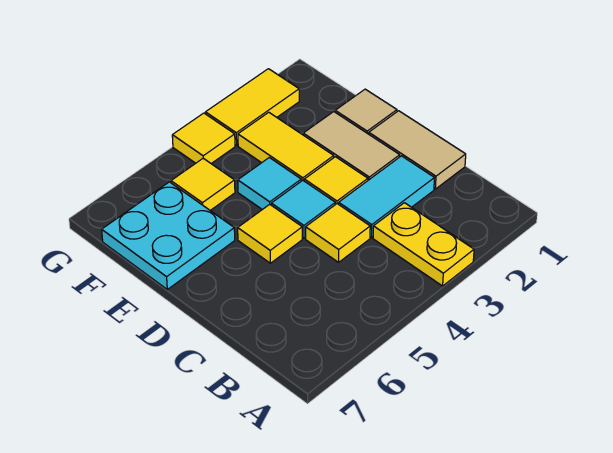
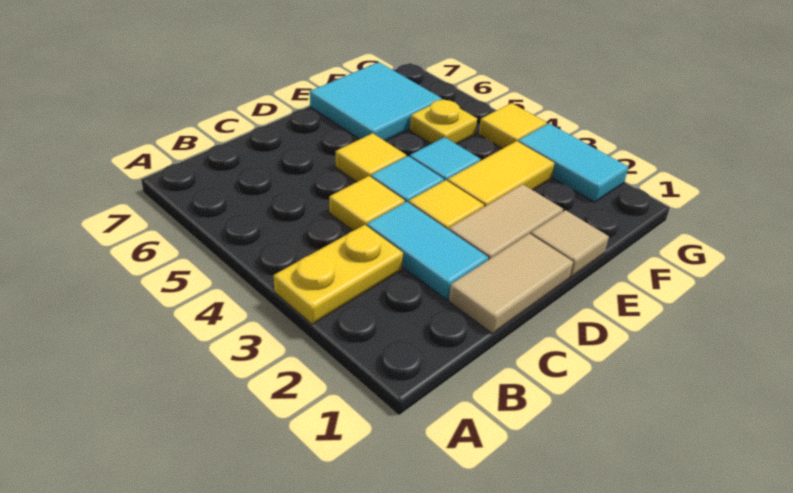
cyan 2x2 plate [102,182,235,289] -> cyan 2x2 tile [310,62,442,141]
yellow 1x1 tile [171,158,235,210] -> yellow 1x1 plate [410,99,477,144]
yellow 1x2 tile [205,69,299,145] -> cyan 1x2 tile [518,123,628,202]

